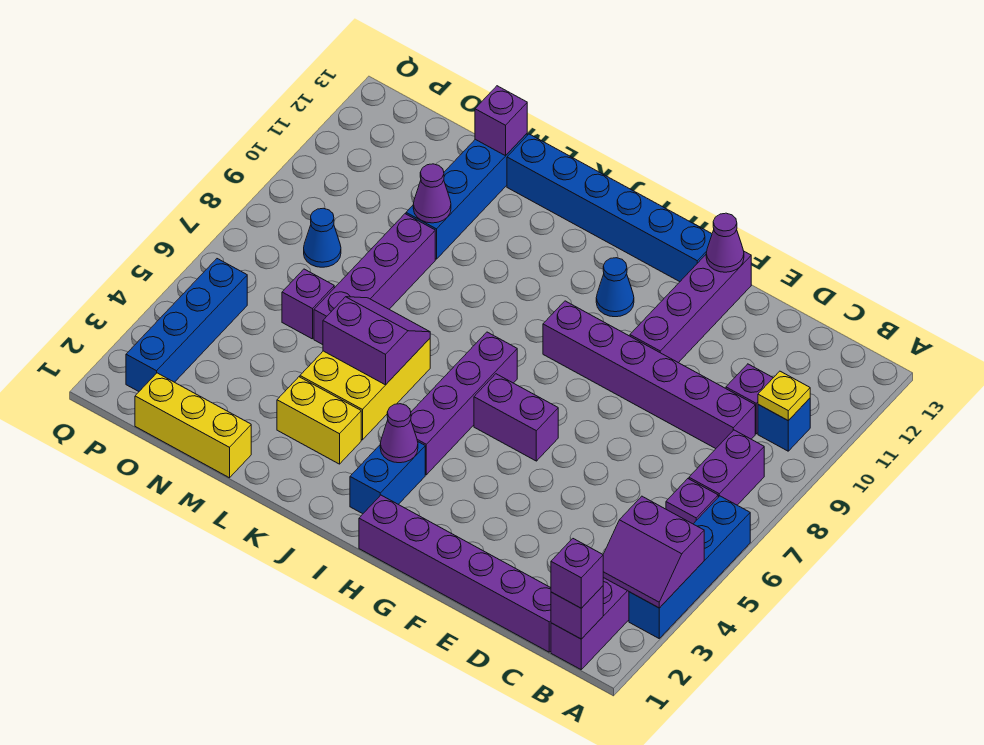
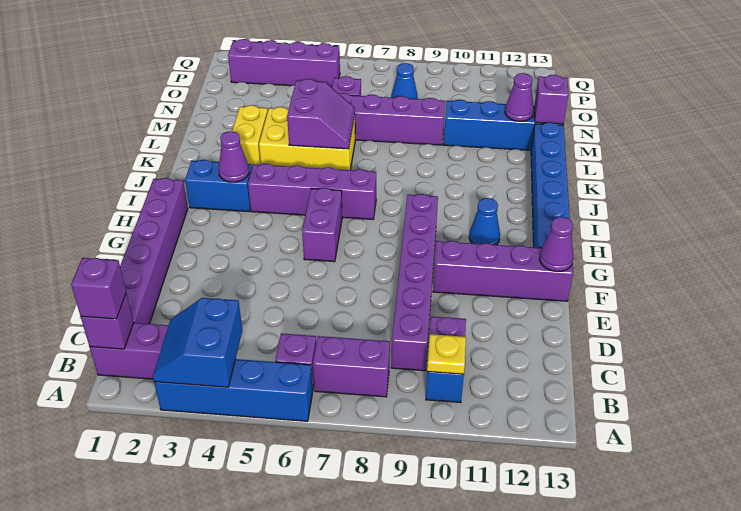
purple 2x2 slope [603,496,704,608] -> blue 2x2 slope [153,298,242,387]
yellow 1x3 brick [135,373,251,478] -> none
purple 1x1 cone [413,164,451,223] -> purple 1x1 cone moved to [505,73,534,121]
blue 1x4 brick [126,259,247,391] -> purple 1x4 brick [228,39,340,87]

